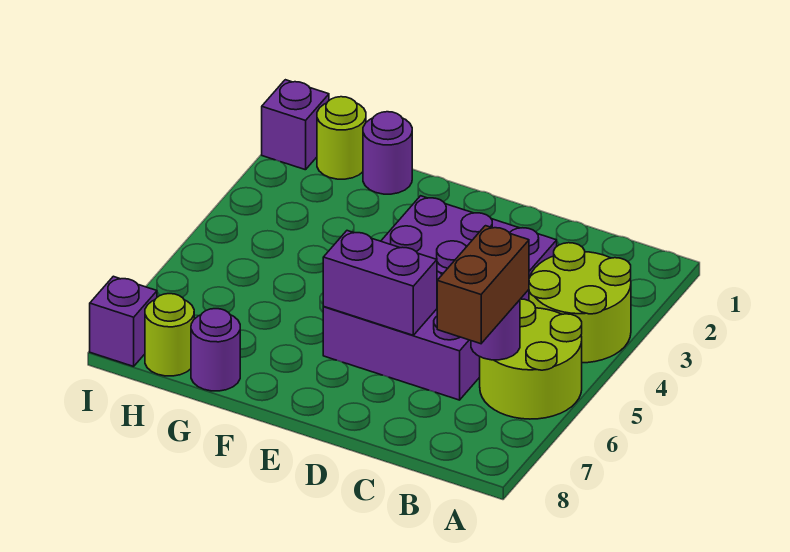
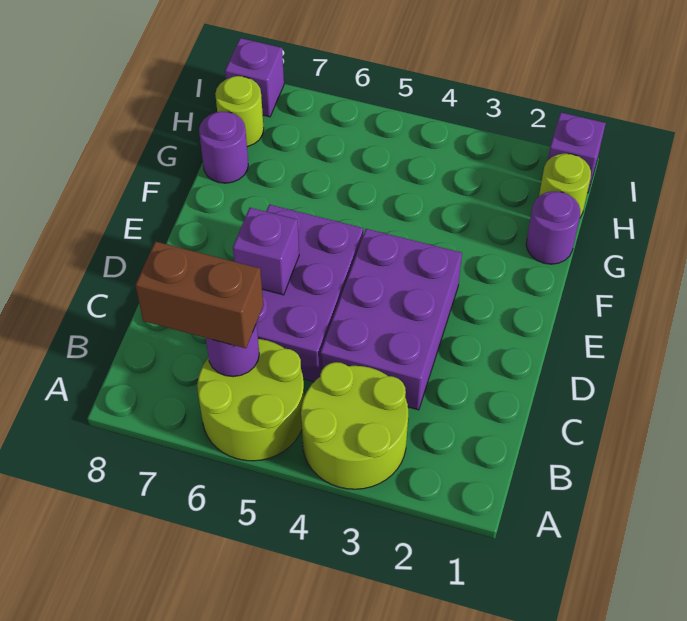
purple 1x2 brick [323,231,437,335] -> purple 1x1 brick [233,208,299,295]

